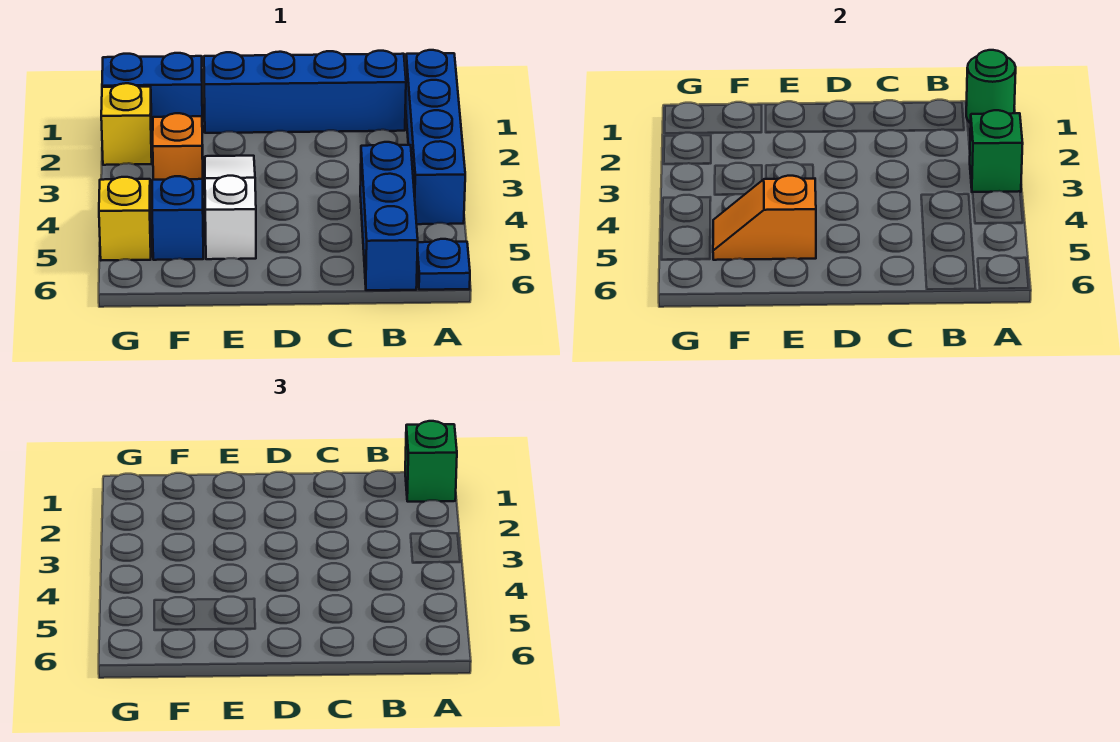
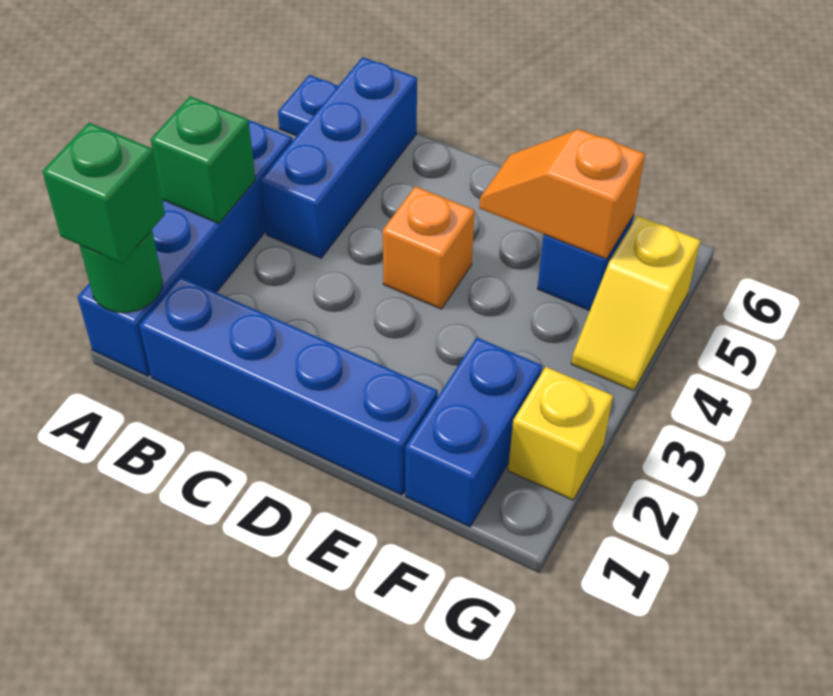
white 1x3 slope [205,156,256,259] -> none
orange 1x2 slope [713,176,816,260] -> orange 1x2 slope turned to [479,129,645,259]
blue 1x2 brick [102,53,203,134] -> blue 1x2 brick turned to [405,338,542,527]
orange 1x1 brick [153,113,203,180] -> orange 1x1 brick moved to [383,186,475,309]

